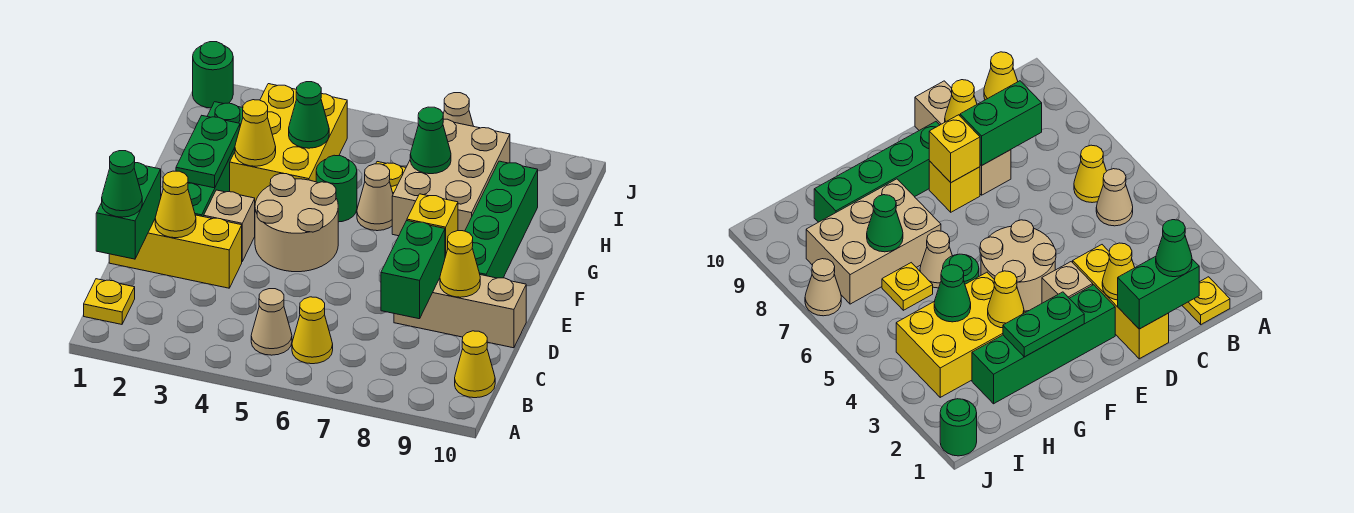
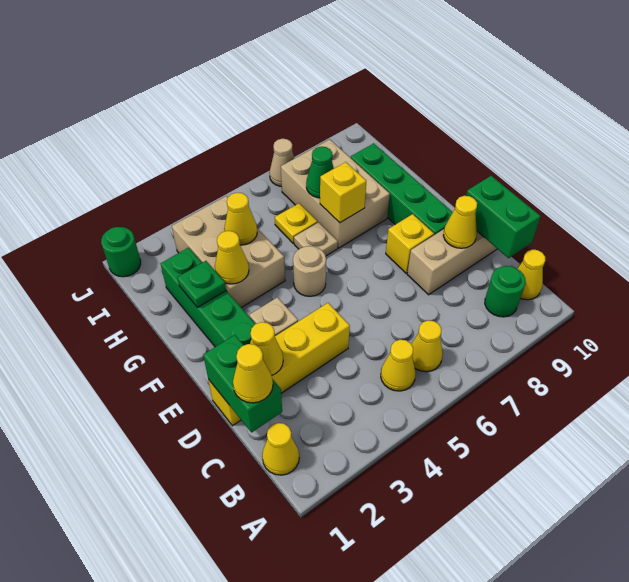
yellow 1x1 plate [84,279,135,324] -> yellow 1x1 cone [262,423,299,475]
tan 1x1 cone [251,289,292,355] -> yellow 1x1 cone [381,340,416,391]
green 1x1 cone [102,151,142,217] -> yellow 1x1 cone [233,344,273,403]
green 1x2 brick [381,221,445,319] -> green 1x2 brick moved to [466,176,541,258]
yellow 1x3 brick [109,215,242,288] -> yellow 1x4 brick [208,303,350,426]
tan 2x2 round brick [255,174,338,272] -> tan 1x1 round brick [293,246,326,296]
yellow 1x1 brick [407,194,458,257] -> yellow 1x1 brick moved to [320,162,366,223]
green 1x2 plate [176,116,240,188] -> green 1x1 plate [177,261,226,307]
yellow 2x3 brick [230,84,347,203] -> tan 2x3 brick [172,196,285,308]
green 1x1 round brick [316,155,357,222] -> green 1x1 round brick moved to [485,266,526,317]
tan 1x1 cone [357,164,393,231] -> tan 1x1 plate [294,222,338,256]
green 1x1 cone [289,82,329,148] -> yellow 1x1 cone [224,193,257,245]

